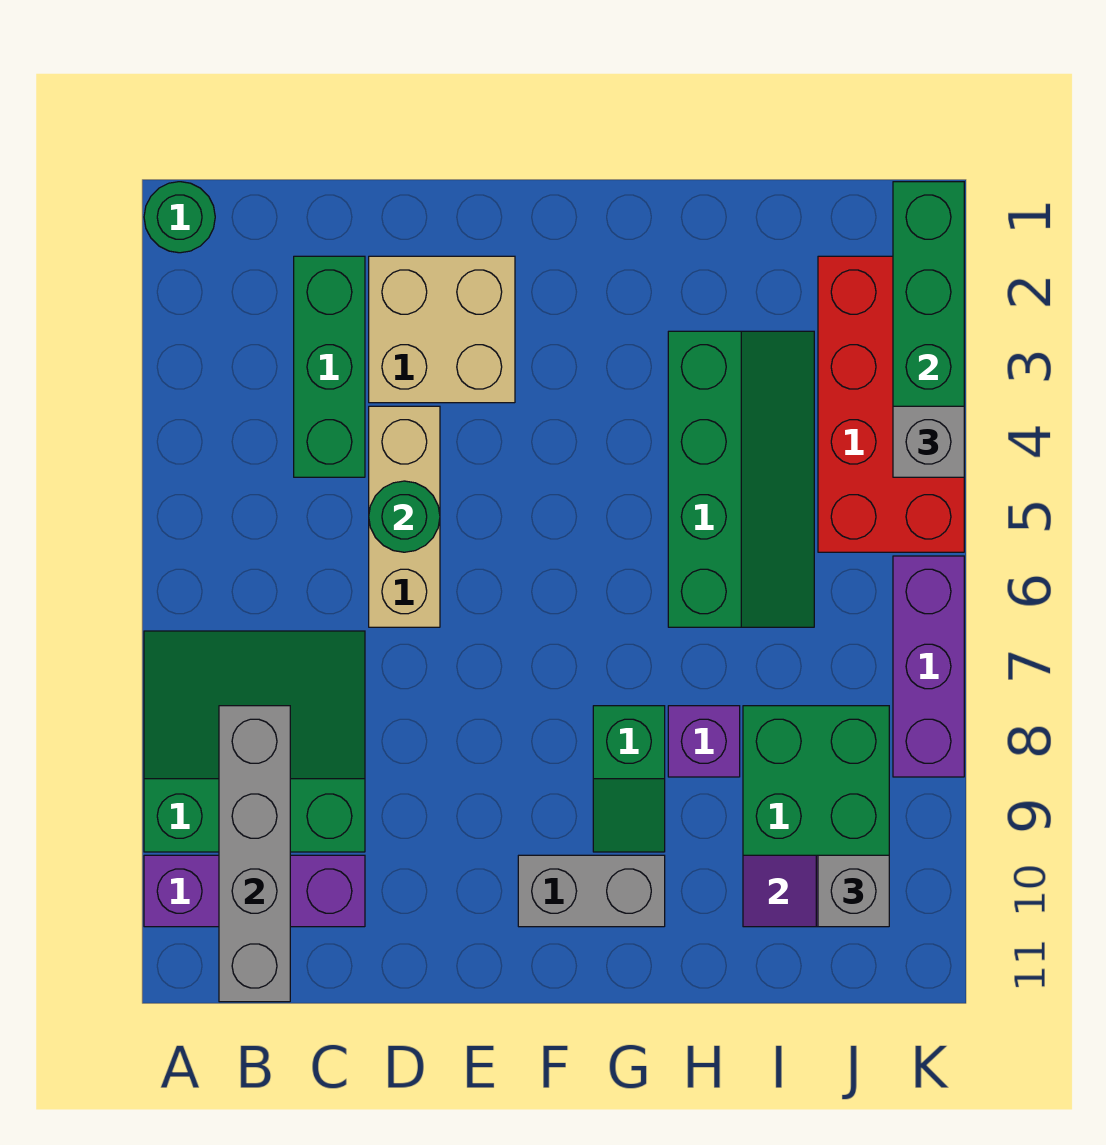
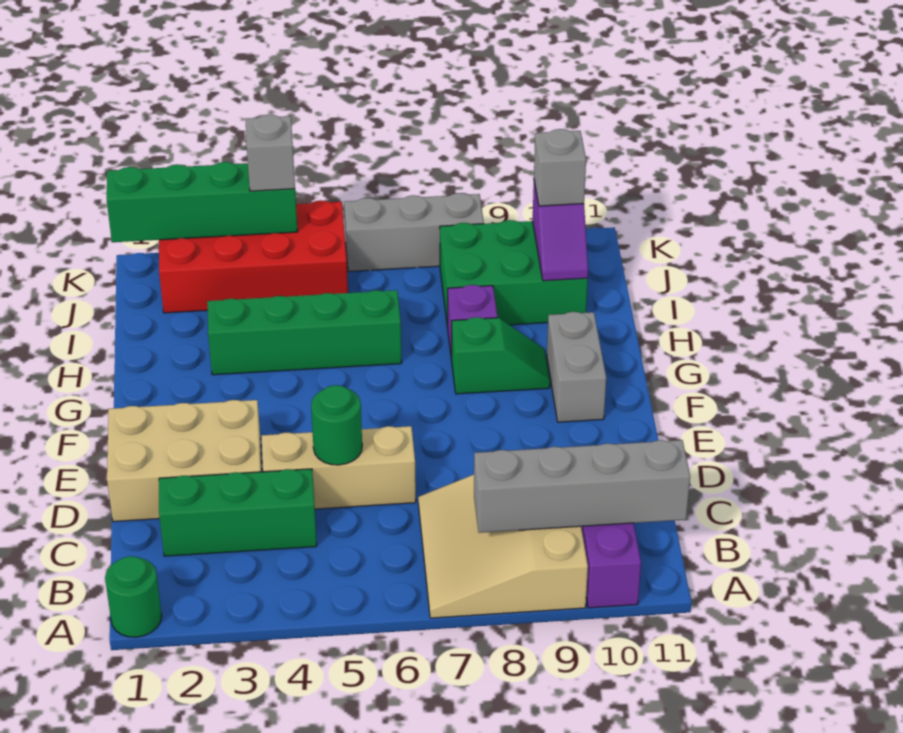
green 3x3 slope [144,631,365,852] -> tan 3x3 slope [418,475,588,618]
tan 2x2 brick [369,256,515,403] -> tan 2x3 brick [107,400,262,522]
purple 1x3 brick [893,556,964,777] -> grey 1x3 brick [344,193,484,271]

